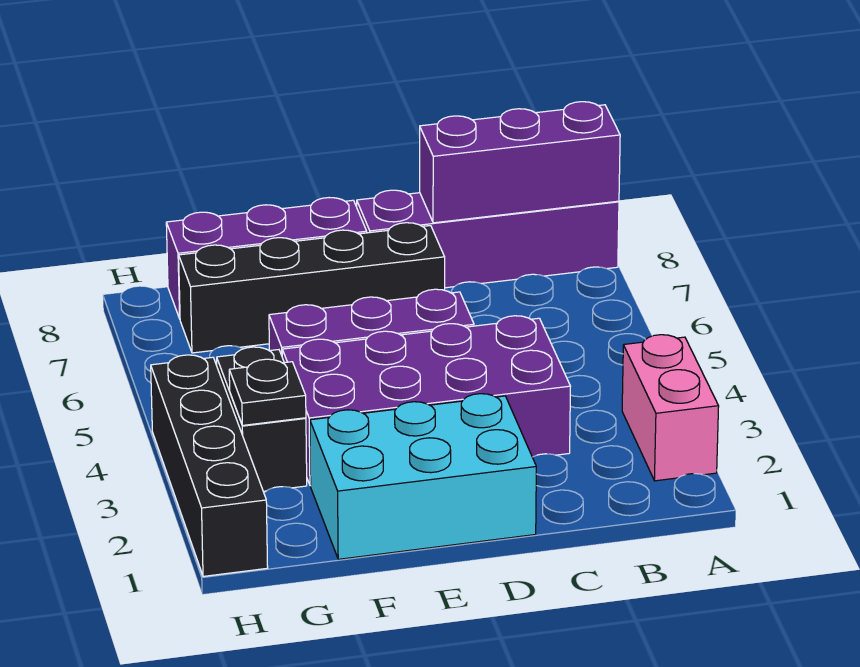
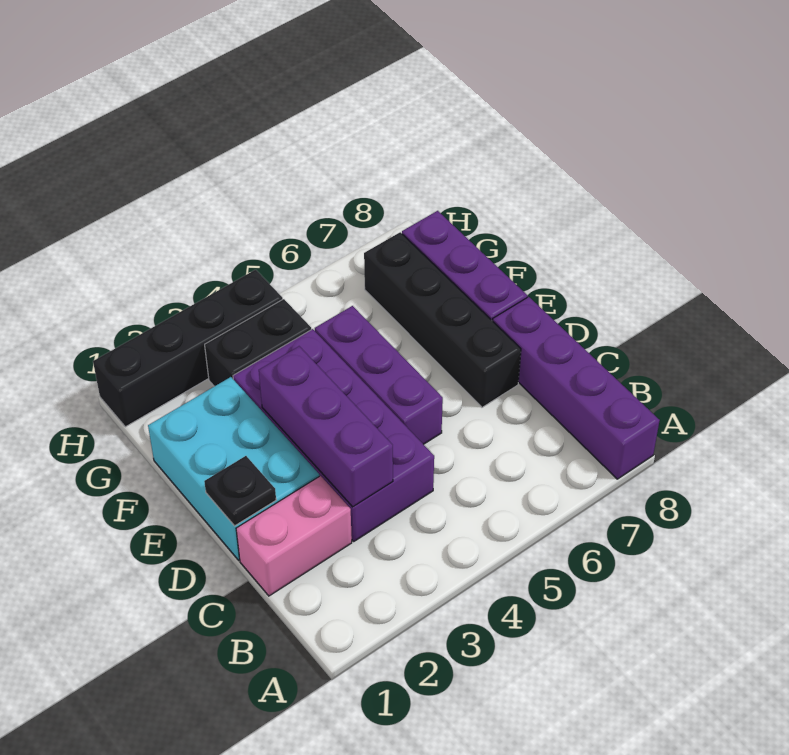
pink 1x2 brick [622,335,719,481] -> pink 1x2 brick moved to [236,476,352,596]
purple 1x3 brick [420,102,620,223] -> purple 1x3 brick moved to [259,346,393,507]
black 1x1 plate [229,359,306,425] -> black 1x1 plate moved to [204,456,276,526]

